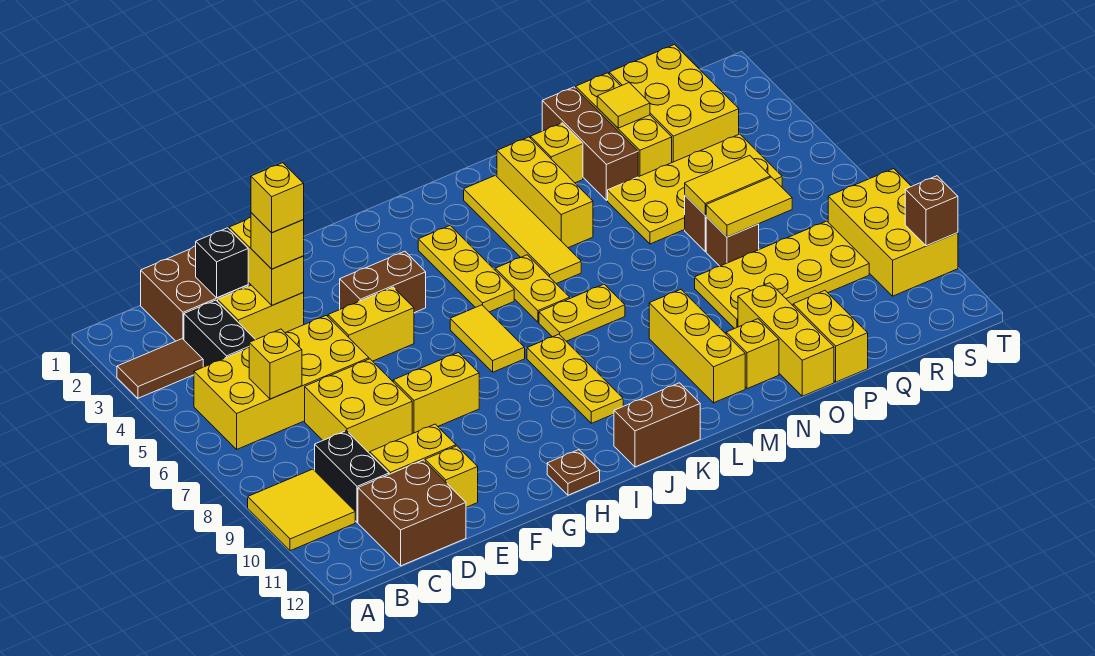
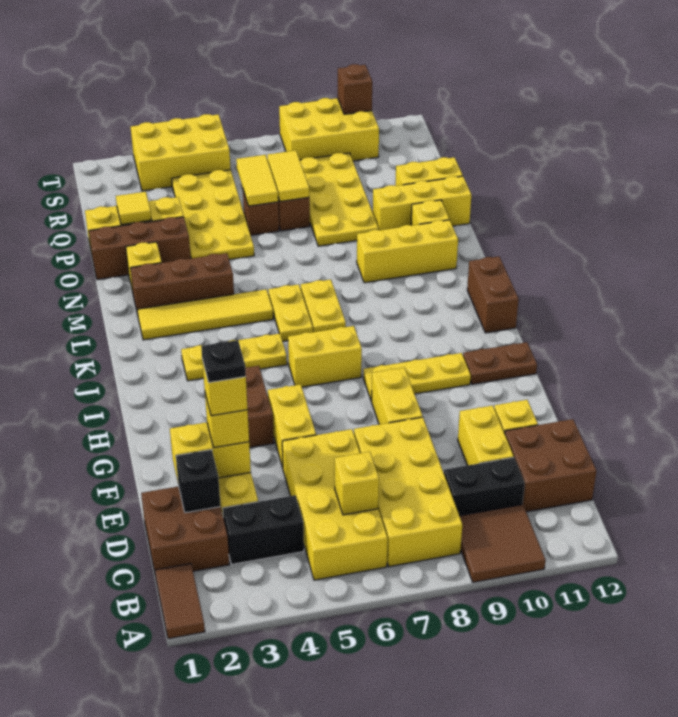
brown 1x2 tile [117,339,203,398] -> brown 1x2 tile moved to [155,564,205,639]
yellow 2x2 tile [248,469,355,551] -> brown 2x2 tile [460,505,546,582]
yellow 2x2 brick [305,359,412,454] -> yellow 2x4 brick [354,417,462,567]
none -> black 1x1 plate [201,340,246,382]
brown 1x1 plate [547,450,600,495] -> brown 1x2 plate [463,342,537,384]
yellow 1x2 tile [450,305,525,372] -> yellow 1x2 brick [288,326,362,387]
yellow 1x3 plate [527,334,623,423] -> yellow 1x3 plate moved to [363,353,471,401]
yellow 1x2 plate [495,255,570,322] -> yellow 1x2 plate turned to [268,284,313,341]
yellow 1x3 brick [497,137,593,248] -> brown 1x3 brick [130,253,234,314]
yellow 2x3 brick [609,45,739,162] -> yellow 2x3 brick moved to [131,114,231,191]

